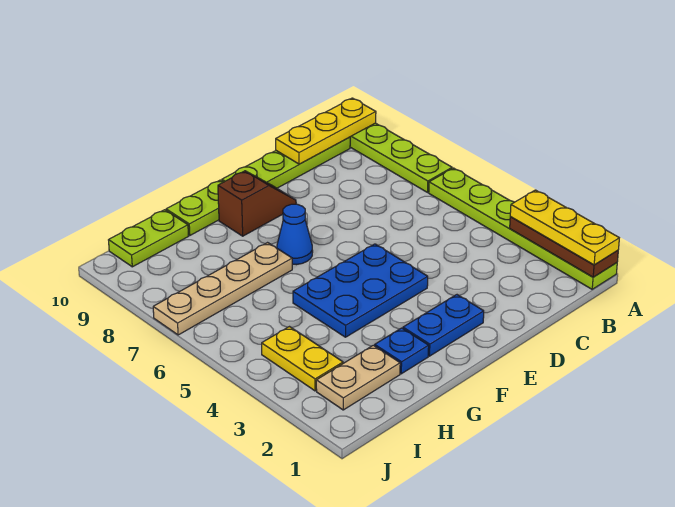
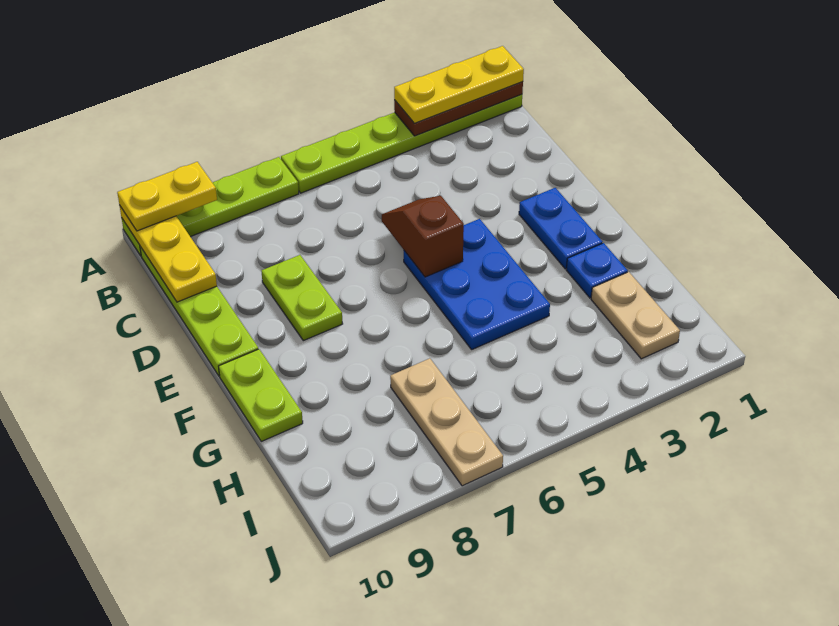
brown 1x2 slope [218,171,296,236] -> brown 1x2 slope moved to [382,196,464,277]
blue 1x1 cone [277,204,313,265] -> none
tan 1x4 plate [153,243,292,335] -> tan 1x3 plate [390,358,503,486]
lime 1x2 plate [109,210,188,267] -> lime 1x2 plate moved to [261,255,343,341]
yellow 1x2 plate [262,327,343,391] -> yellow 1x2 plate moved to [117,162,217,231]

